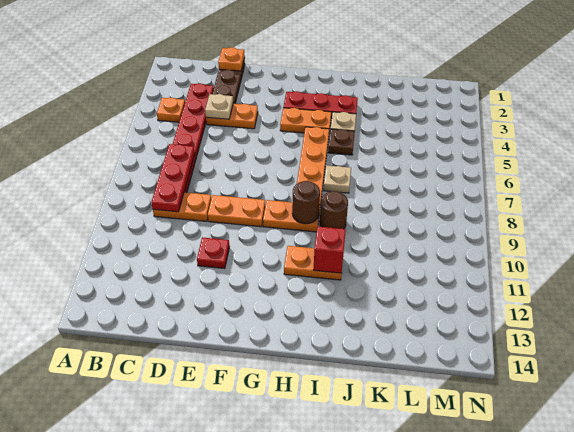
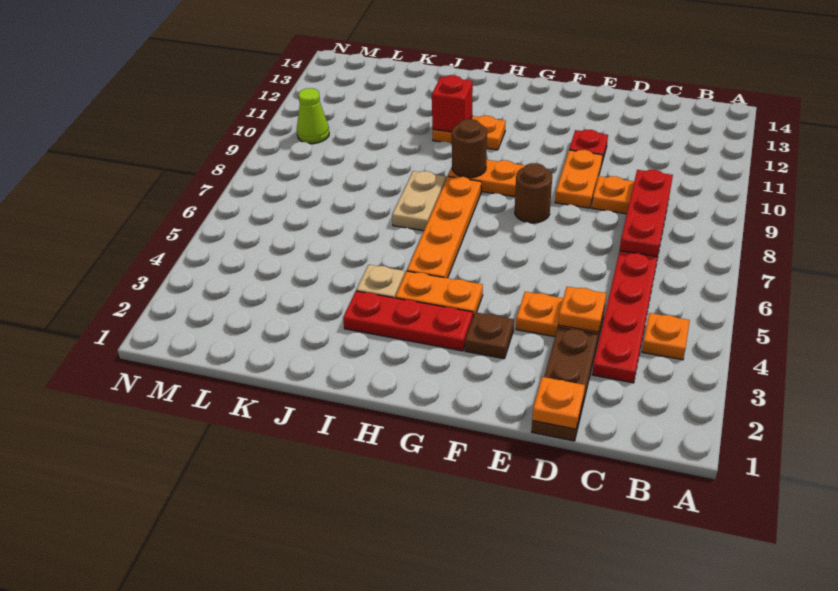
tan 1x1 plate [205,94,233,119] -> orange 1x1 plate [558,287,606,332]
orange 1x2 plate [208,195,265,227] -> orange 1x2 plate turned to [555,150,603,208]
brown 1x1 plate [328,129,355,155] -> brown 1x1 plate moved to [465,312,514,359]
tan 1x1 plate [324,165,351,193] -> tan 1x2 plate [392,171,446,231]
brown 1x1 round brick [320,191,348,229] -> brown 1x1 round brick moved to [515,163,552,223]
none -> lime 1x1 cone [297,88,329,144]

